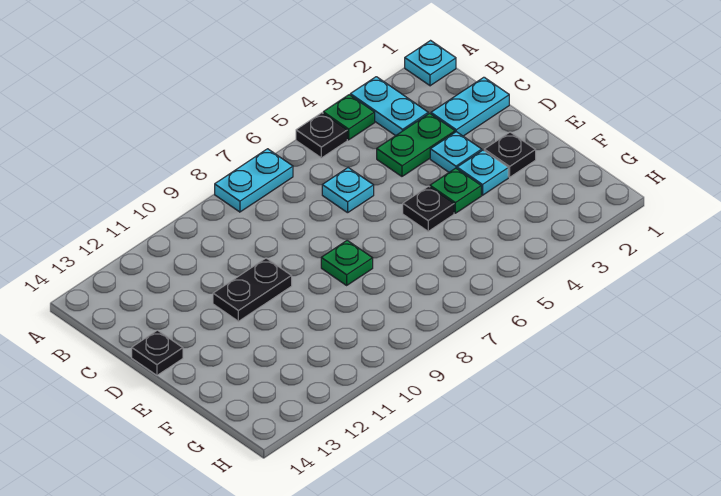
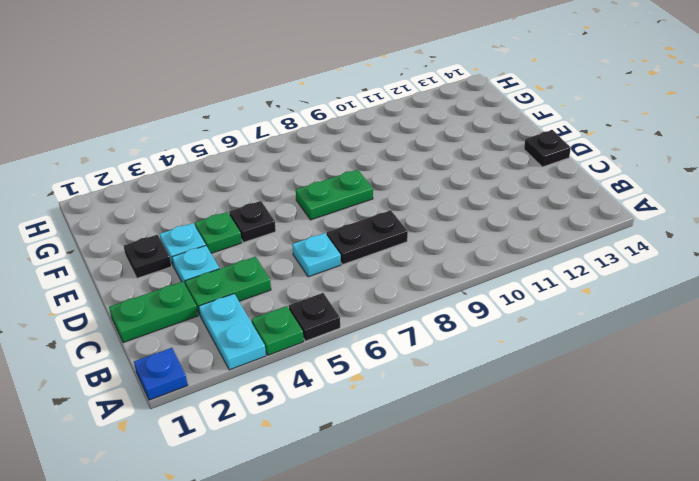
cyan 1x1 plate [405,41,456,86] -> blue 1x1 plate [134,348,188,400]
cyan 1x2 plate [215,149,293,212] -> none
cyan 1x2 plate [431,77,509,136] -> green 1x2 plate [109,282,198,343]
black 1x2 plate [213,258,292,321] -> black 1x2 plate moved to [327,210,408,264]
green 1x1 plate [321,240,373,285] -> green 1x2 plate [296,170,373,220]

